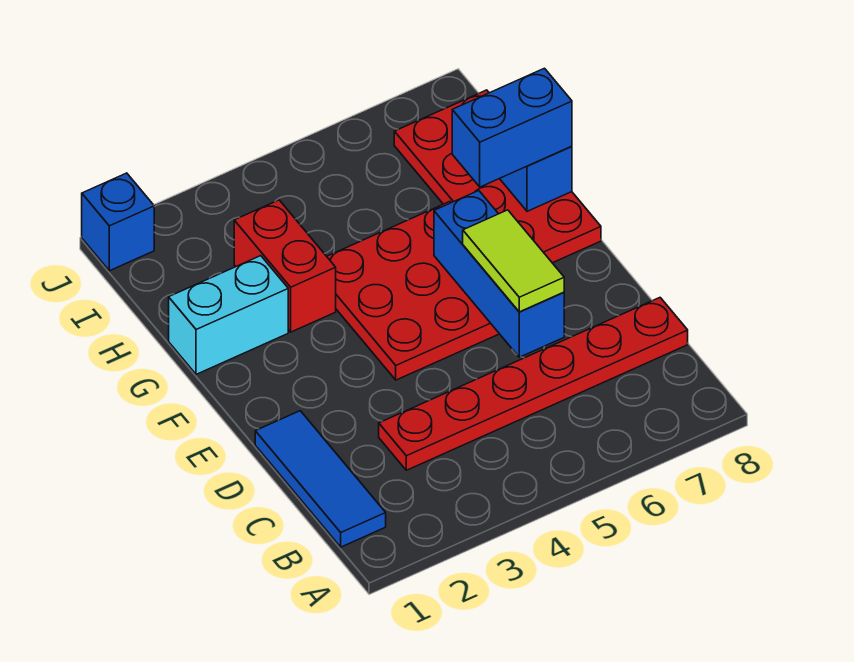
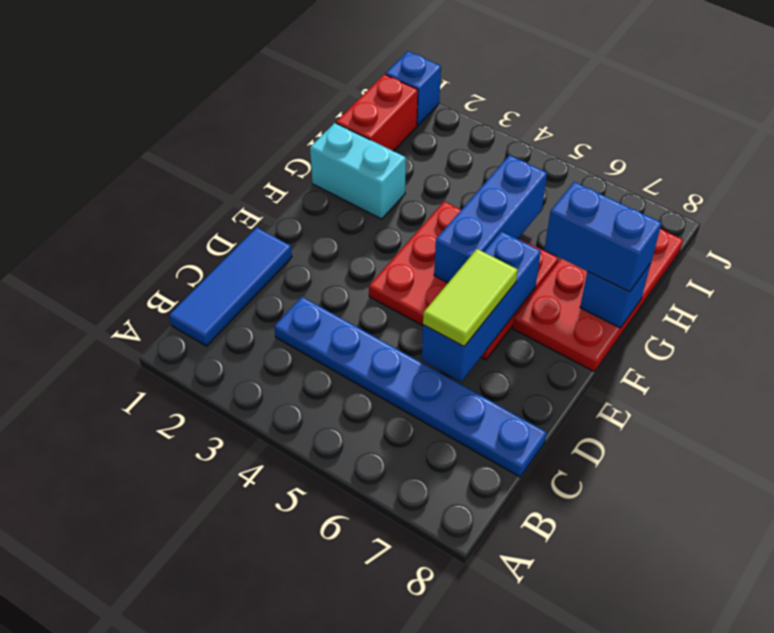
red 1x6 plate [379,298,688,470] -> blue 1x6 plate [274,297,547,477]
none -> blue 1x3 brick [434,155,547,283]
red 1x2 brick [234,200,336,332] -> red 1x2 brick moved to [336,74,418,151]

